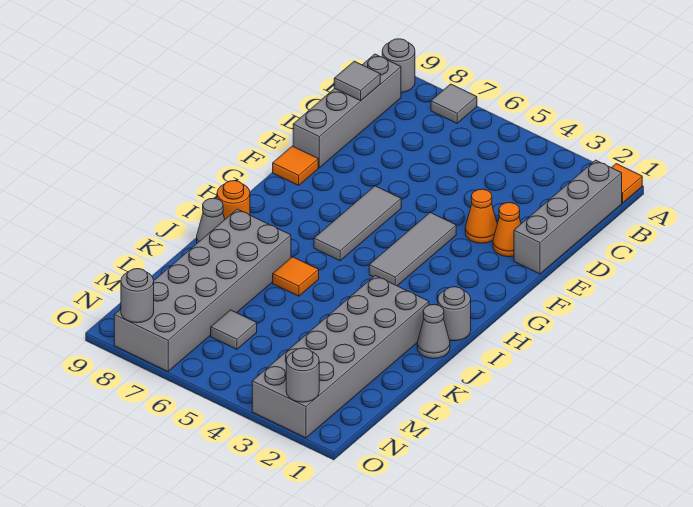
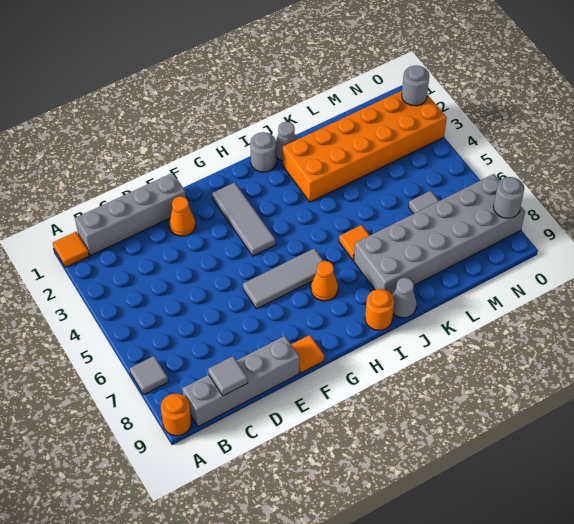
grey 1x1 round brick [382,39,415,93] -> orange 1x1 round brick [161,394,191,436]
orange 1x1 cone [465,189,497,243] -> orange 1x1 cone moved to [311,261,338,301]
grey 1x3 tile [369,212,456,286] -> grey 1x3 tile turned to [212,182,276,256]
grey 2x6 brick [252,276,429,438] -> orange 2x6 brick [283,90,447,202]

